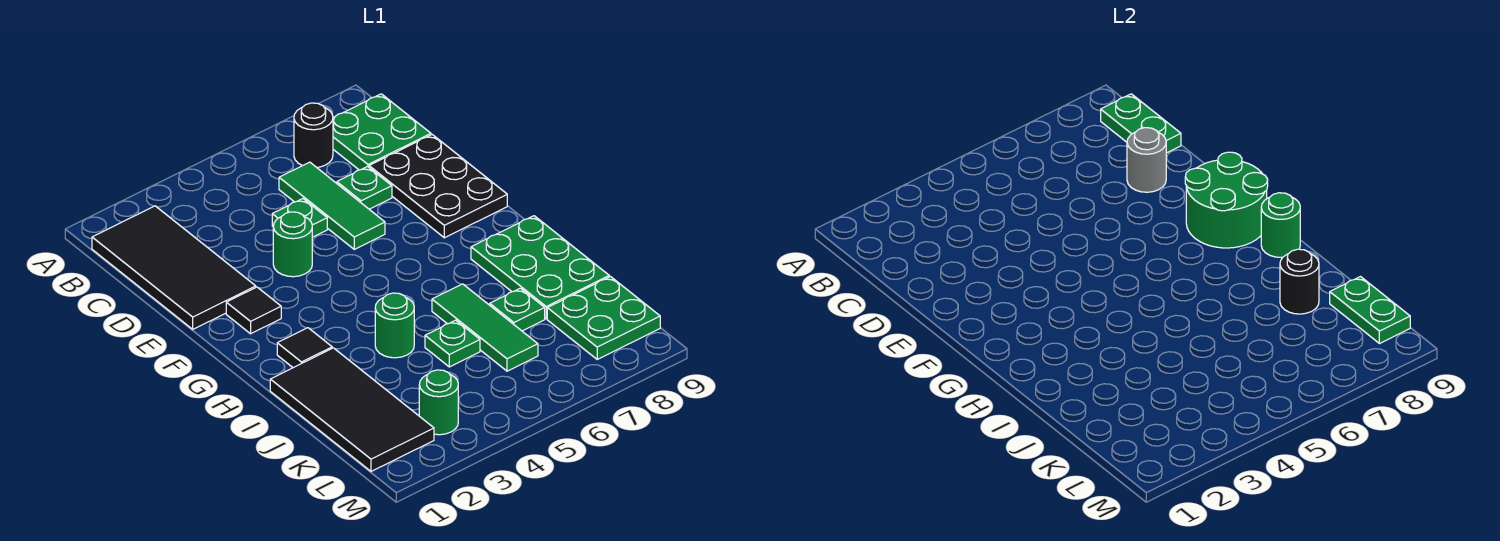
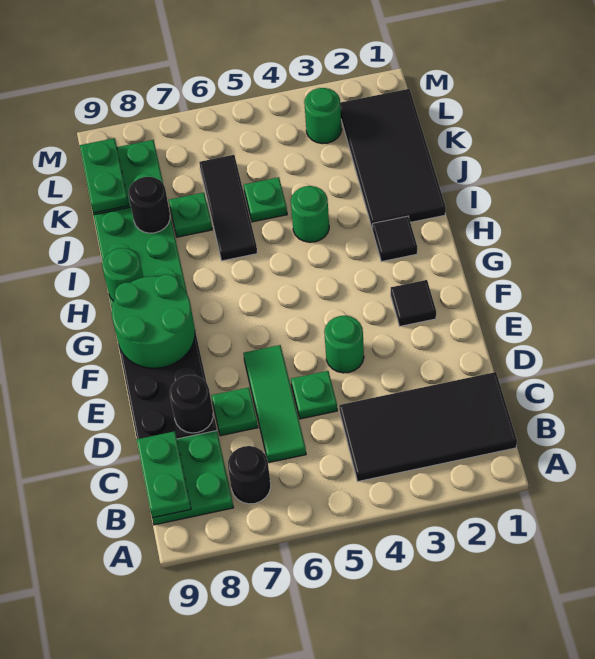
black 2x4 tile [92,206,256,329] -> black 2x4 tile turned to [339,372,517,481]
grey 1x1 round brick [1127,128,1166,192] -> black 1x1 round brick [170,375,213,433]
green 1x3 tile [432,284,538,371] -> black 1x3 tile [199,155,257,261]

